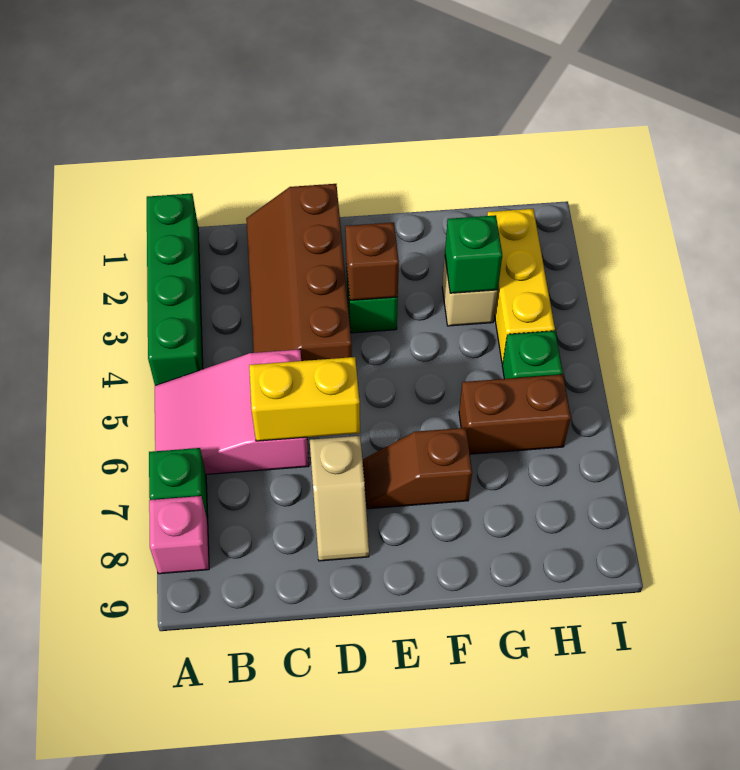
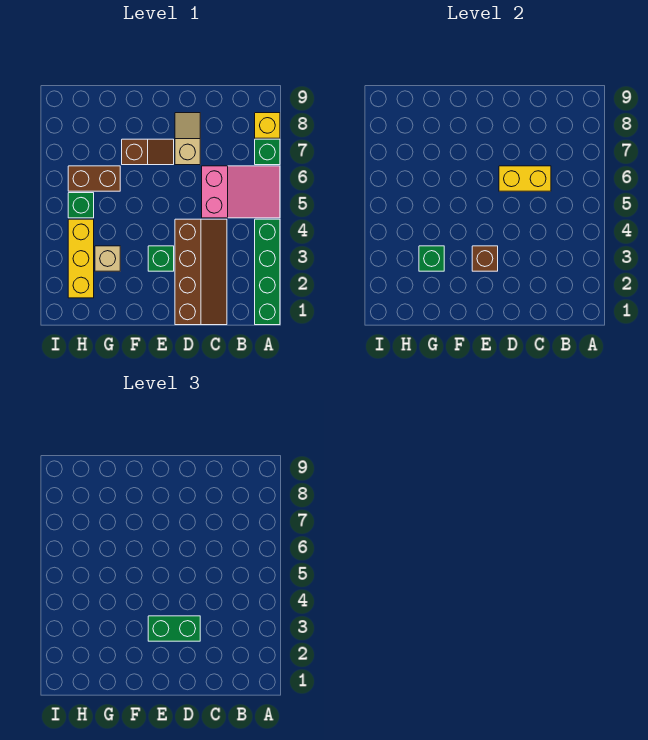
pink 1x1 brick [149,496,209,574] -> yellow 1x1 brick [255,113,280,138]
none -> green 1x2 brick [148,616,200,641]

